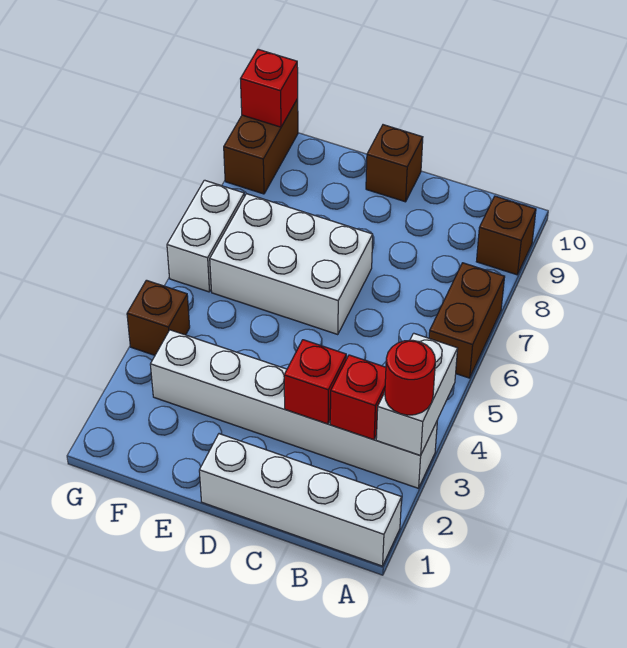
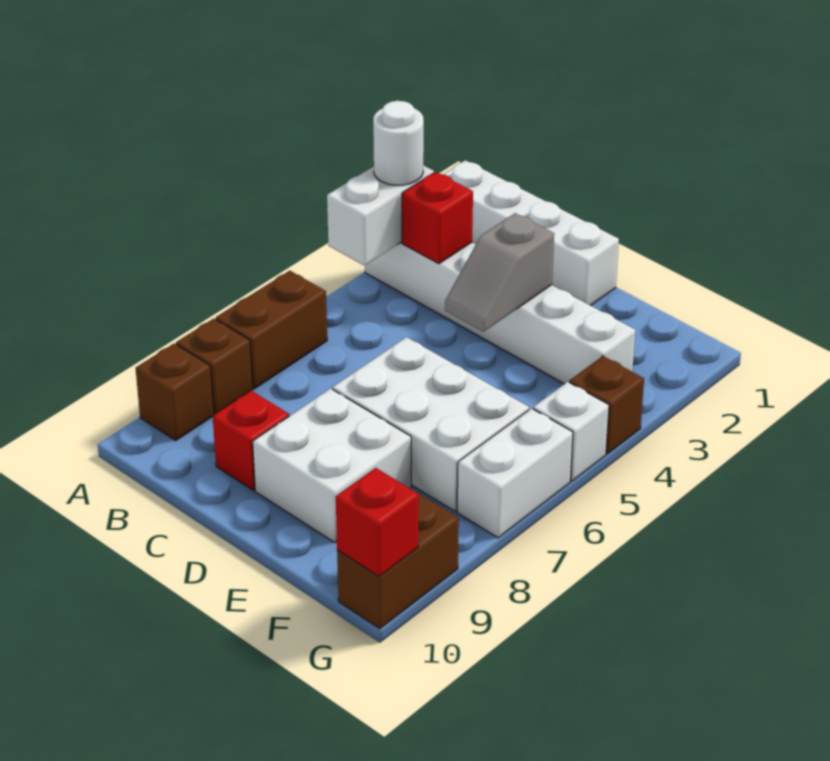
red 1x1 round brick [385,340,435,415] -> white 1x1 round brick [373,101,424,185]
red 1x1 brick [284,340,346,424] -> red 1x1 brick moved to [213,391,289,490]
none -> grey 1x2 slope [445,213,554,332]
none -> white 2x2 brick [253,388,411,543]
brown 1x1 brick [366,125,423,202] -> brown 1x1 brick moved to [176,319,253,414]
none -> white 1x1 brick [533,382,609,481]

